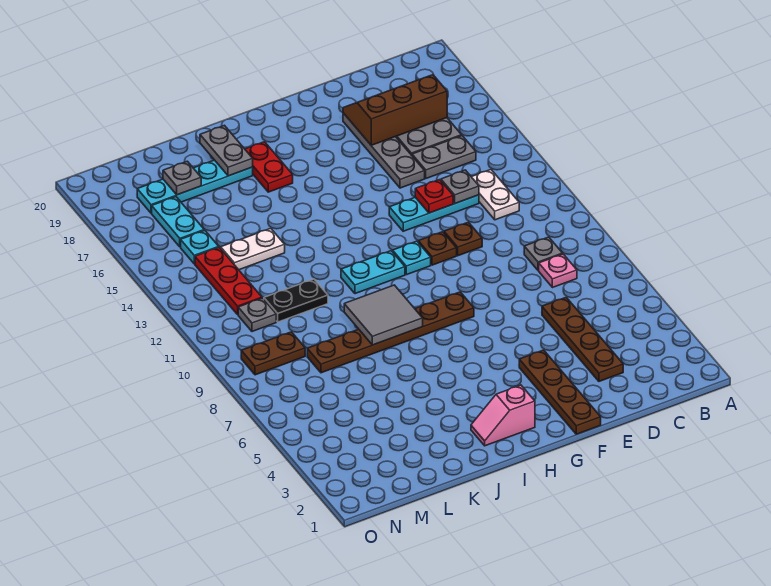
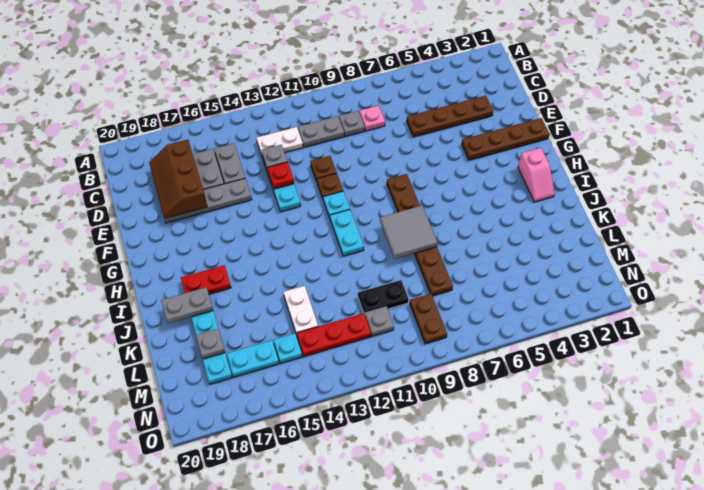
none -> grey 1x2 plate [298,116,344,147]
black 1x2 plate [264,279,328,322] -> black 1x2 plate turned to [358,280,409,314]

